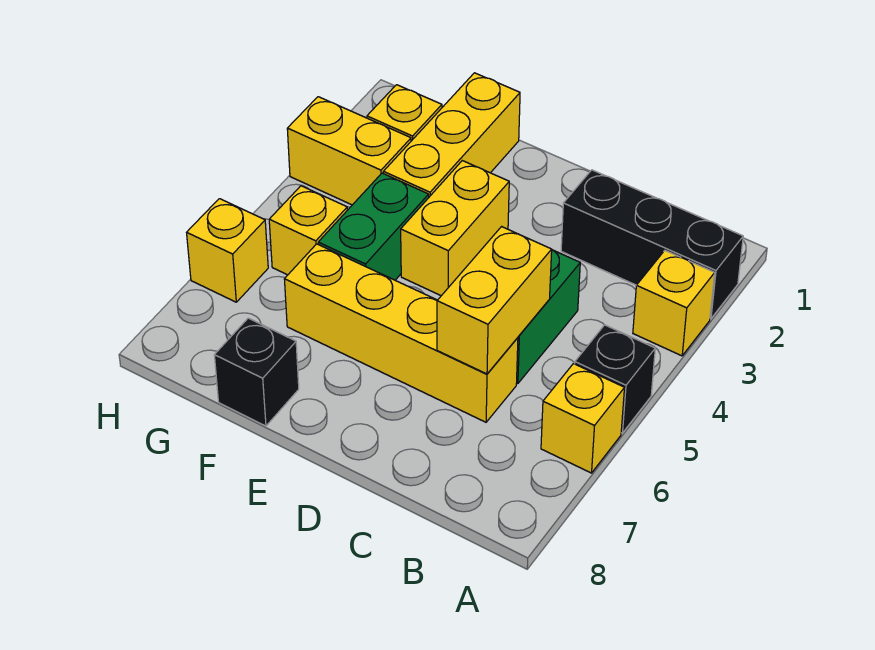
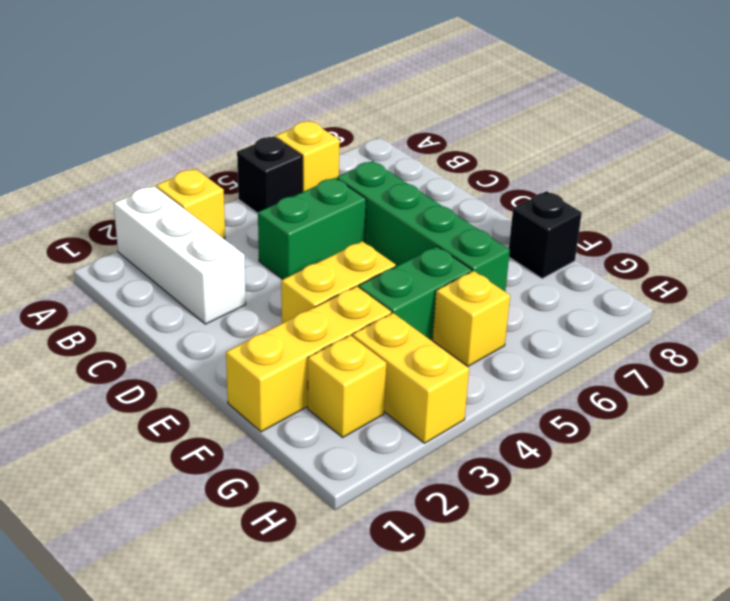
black 1x3 brick [561,170,743,319] -> white 1x3 brick [114,186,246,324]
yellow 1x2 brick [437,227,552,374] -> none
yellow 1x4 brick [284,244,518,422] -> green 1x4 brick [337,161,510,291]
yellow 1x1 brick [187,199,268,302] -> none

